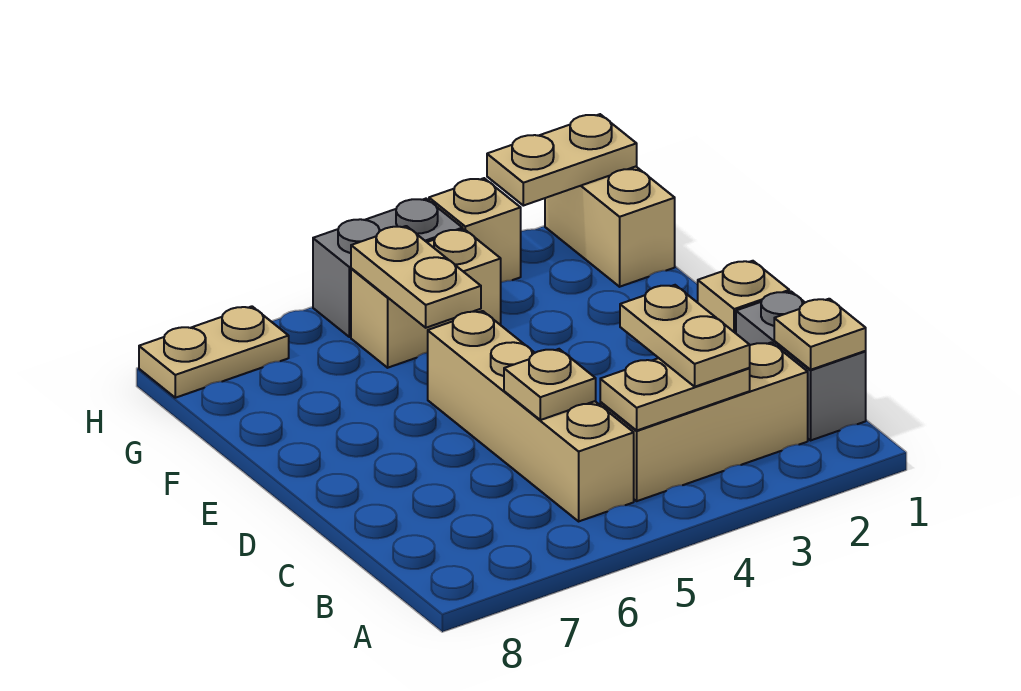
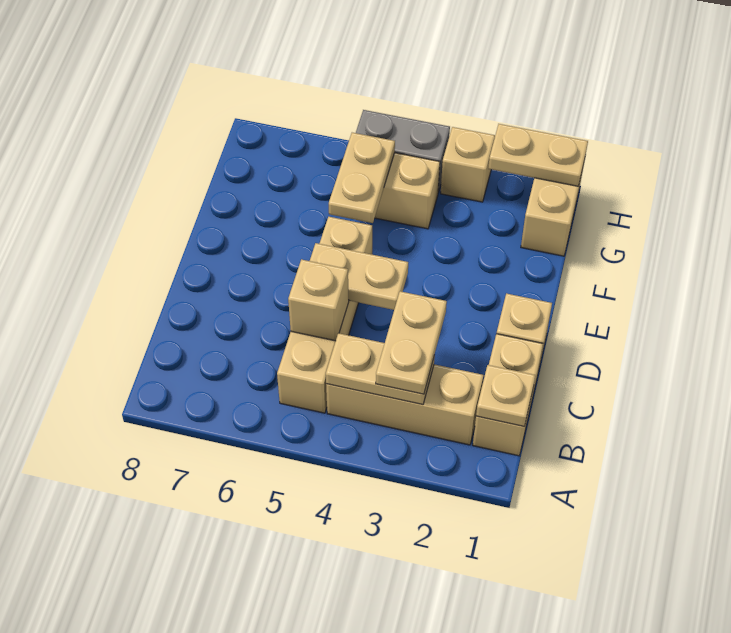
grey 1x2 brick [736,292,866,440] -> tan 1x2 brick [473,334,543,456]
tan 1x1 plate [504,349,596,420] -> tan 1x1 brick [288,259,349,341]
tan 1x2 plate [139,306,289,398] -> tan 1x2 plate moved to [310,243,408,310]

